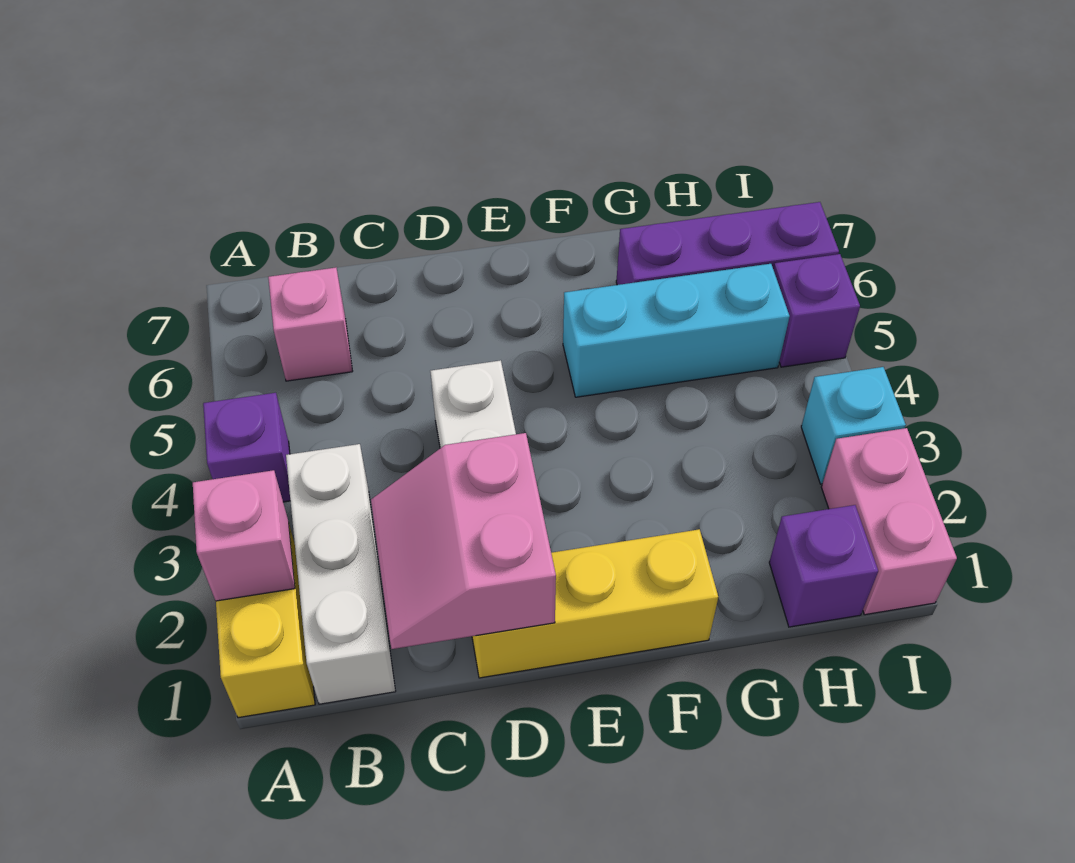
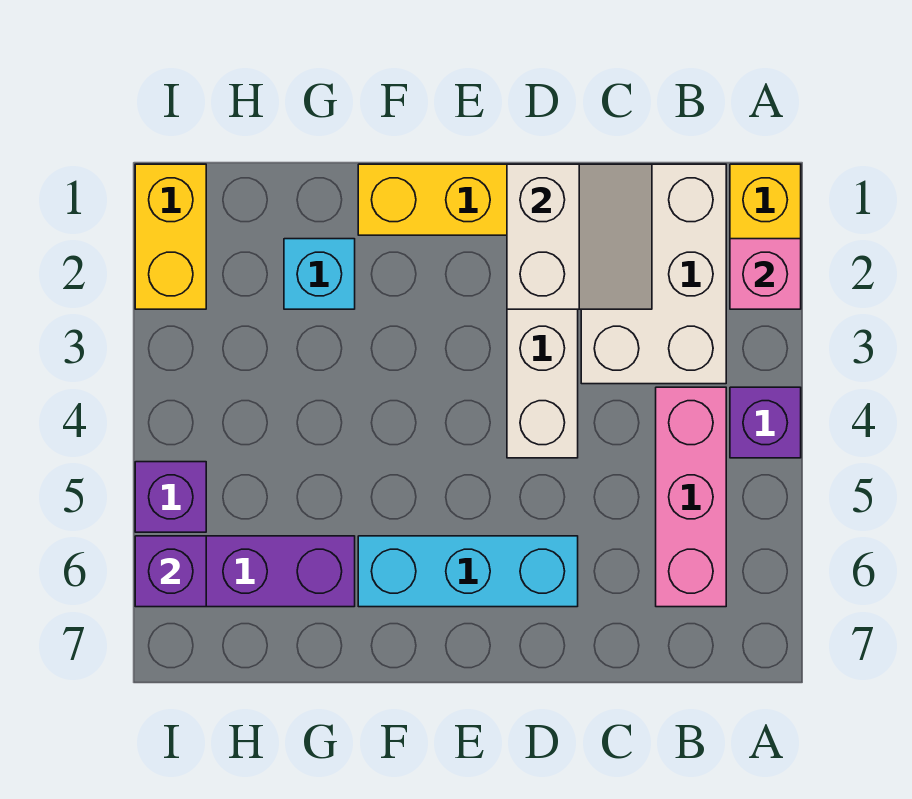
white 1x3 brick [286,444,396,704] -> white 2x3 brick [581,164,726,384]
pink 1x1 brick [268,267,353,381] -> pink 1x3 brick [656,387,726,607]
pink 2x2 slope [371,433,556,649] -> white 2x2 slope [507,164,652,309]
cyan 1x3 brick [563,264,790,397] -> cyan 1x3 brick moved to [358,536,578,607]
purple 1x1 brick [769,505,878,627] -> purple 1x1 brick moved to [135,536,206,607]
pink 1x2 brick [821,428,957,615] -> yellow 1x2 brick [135,164,206,309]
cyan 1x1 brick [801,367,906,484] -> cyan 1x1 brick moved to [284,239,355,309]

